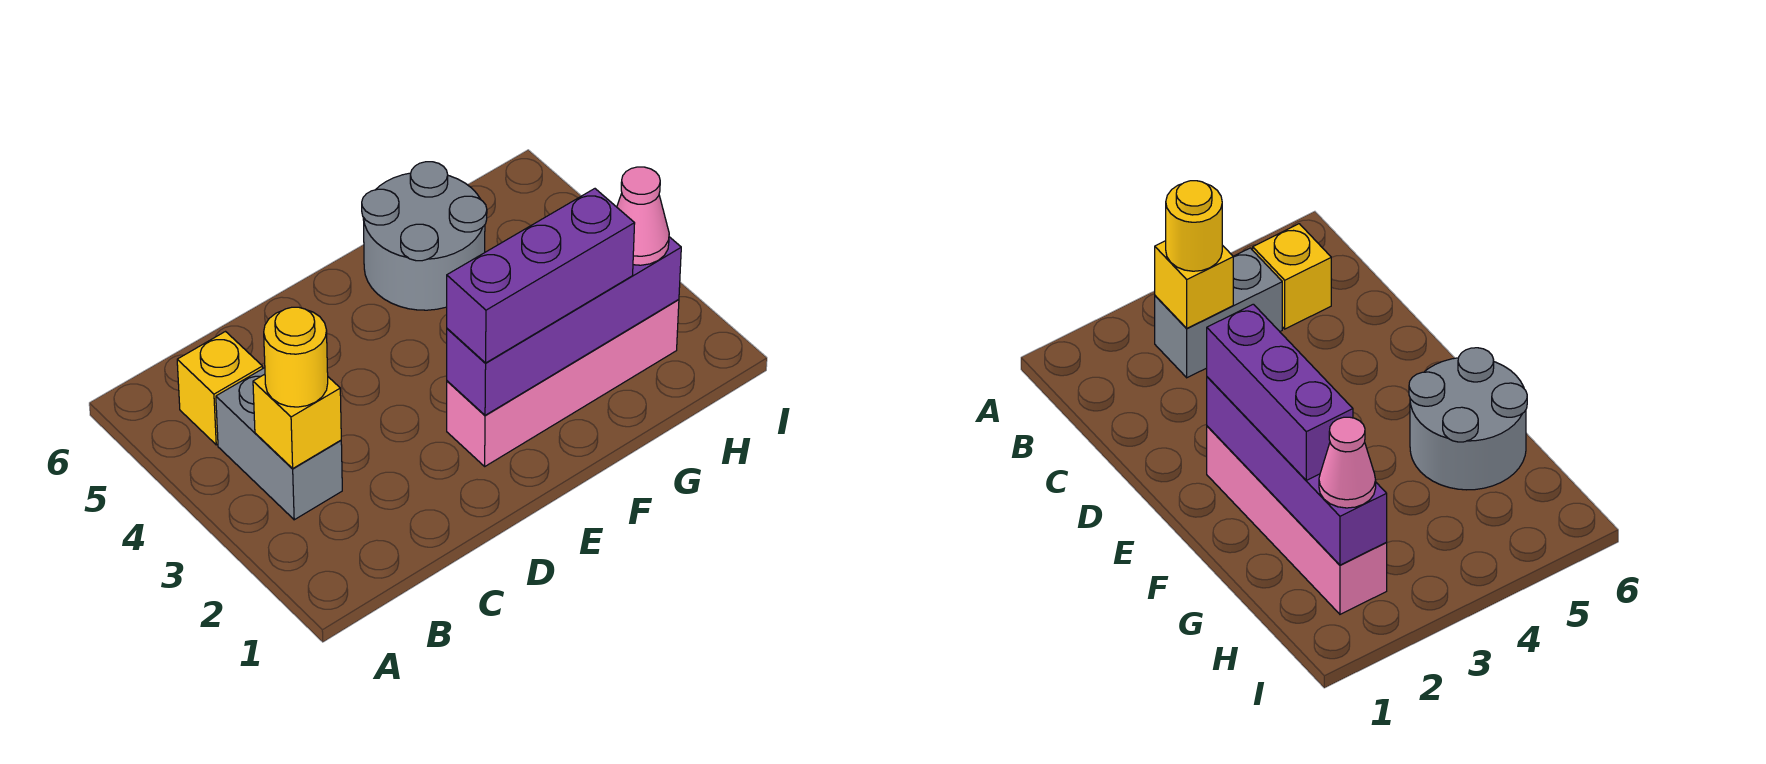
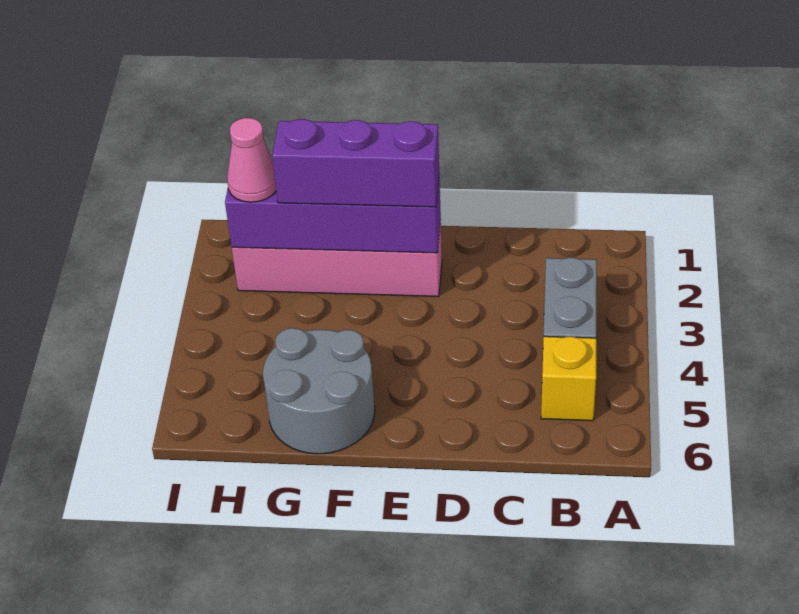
yellow 1x1 brick [253,374,341,469] -> none
yellow 1x1 round brick [264,307,328,407] -> none

